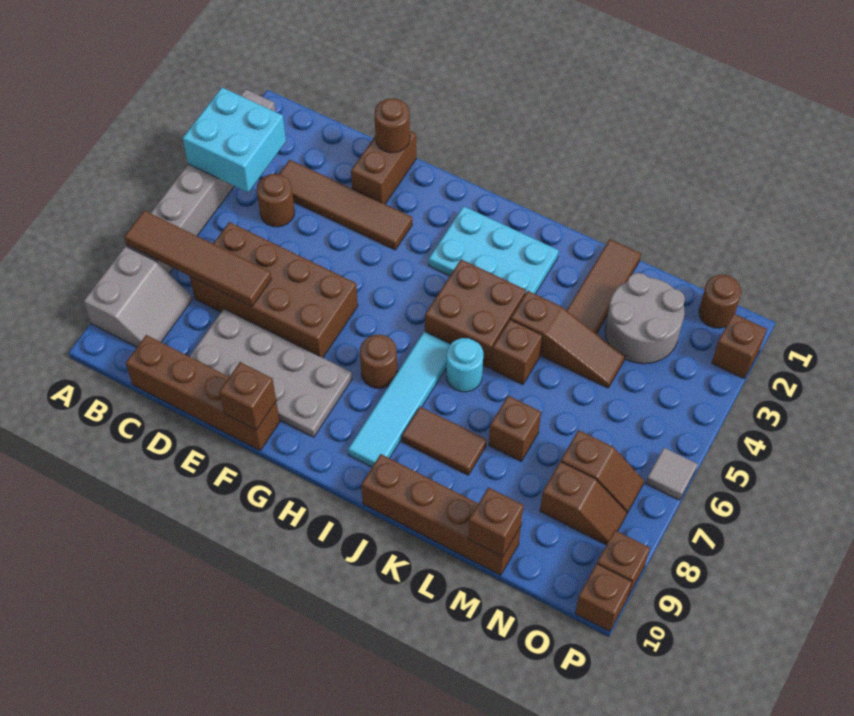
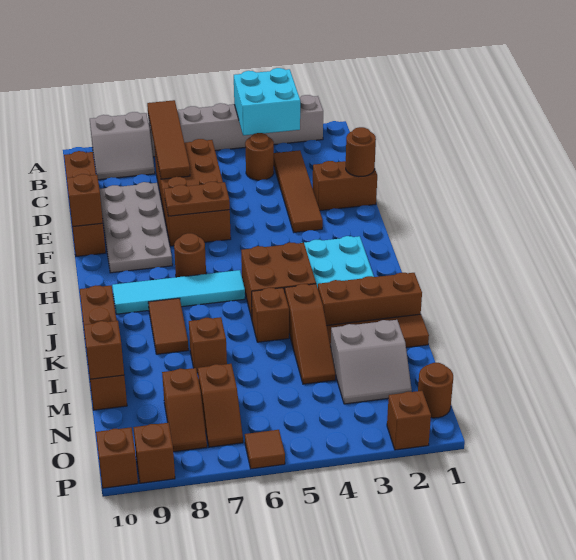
none -> brown 1x2 plate [164,182,230,216]
cyan 1x1 round brick [446,338,483,392] -> none
none -> brown 1x3 brick [318,273,422,325]
grey 2x2 round brick [605,273,685,364] -> grey 2x2 slope [331,320,412,404]
grey 1x1 tile [646,448,698,500] -> brown 1x1 tile [245,430,285,469]

